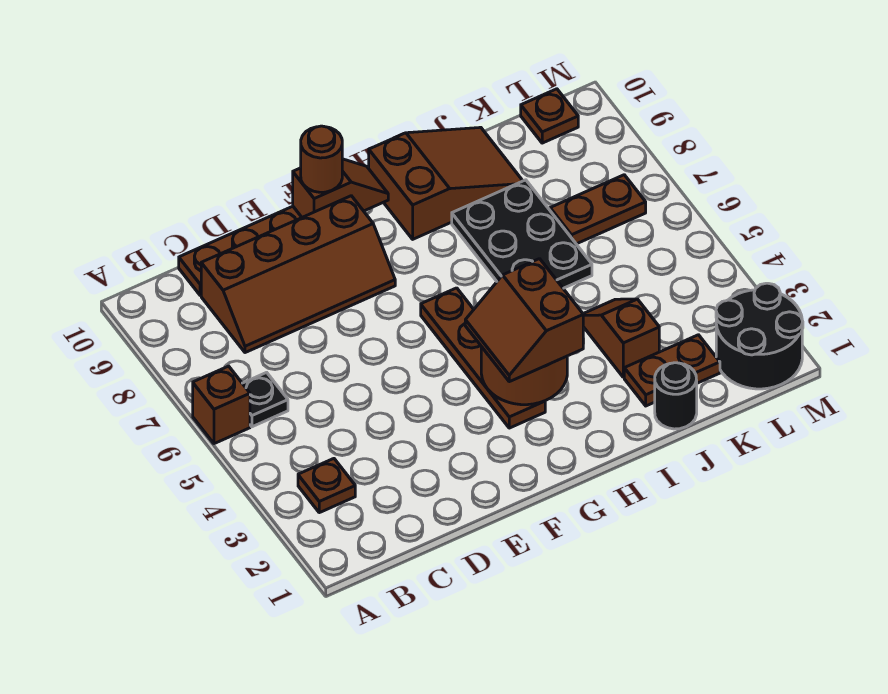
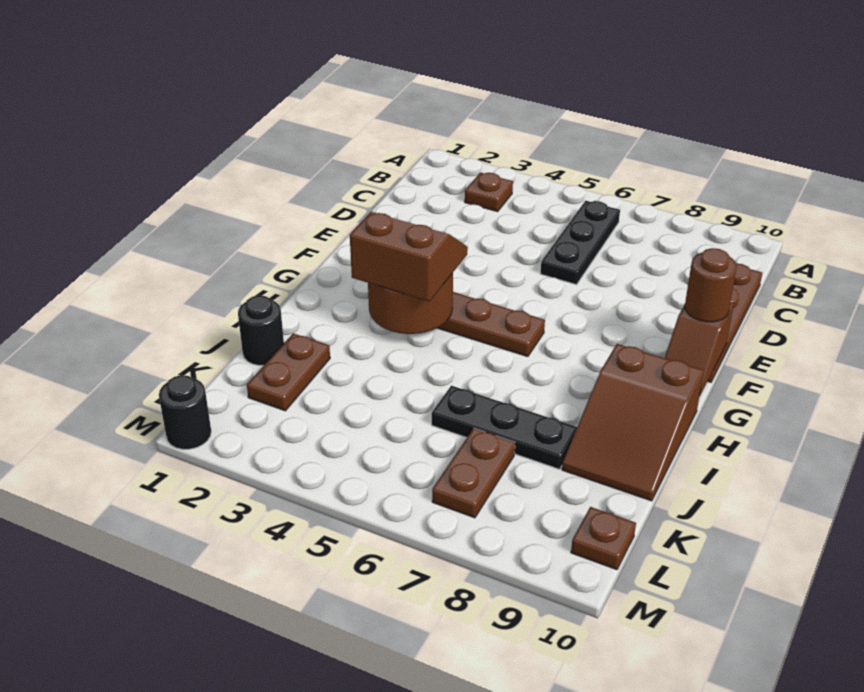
brown 1x1 brick [193,366,250,444] -> none
black 1x1 plate [242,372,288,427] -> black 1x3 plate [540,201,620,285]
brown 2x4 slope [201,196,395,353] -> none
black 2x3 plate [452,180,592,288] -> black 1x3 plate [432,386,577,469]
brown 1x2 slope [583,299,659,377] -> none
black 2x2 round brick [716,283,803,389] -> black 1x1 round brick [159,375,211,449]

